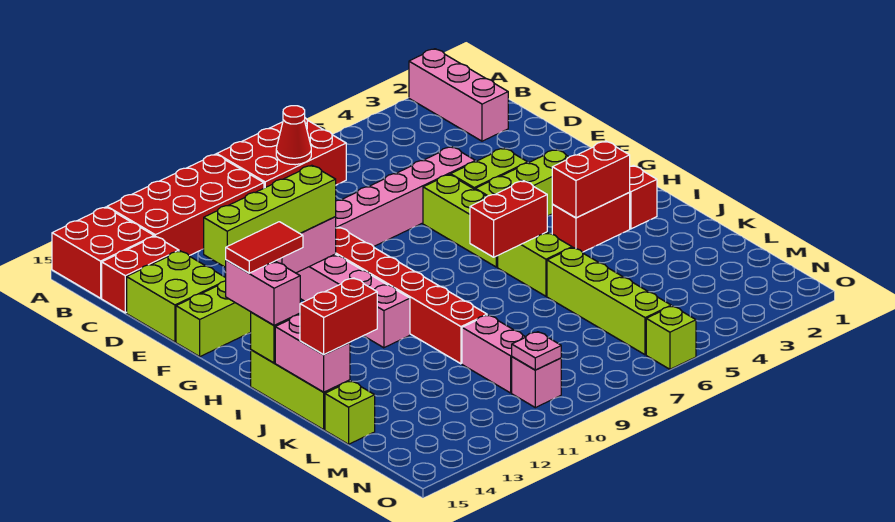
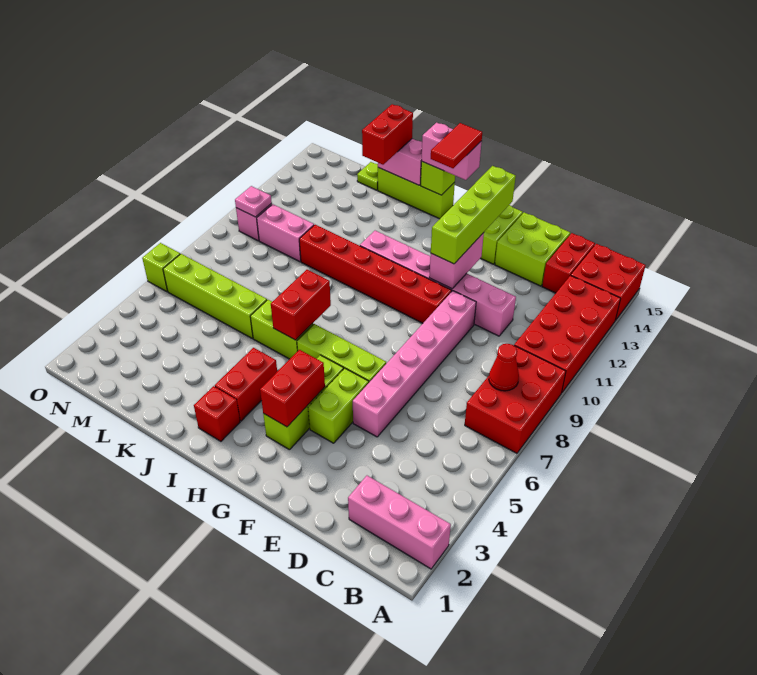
red 1x2 brick [552,141,630,218] -> red 1x2 brick moved to [260,350,325,427]
lime 1x1 brick [325,381,375,444] -> lime 1x1 plate [357,162,378,190]

